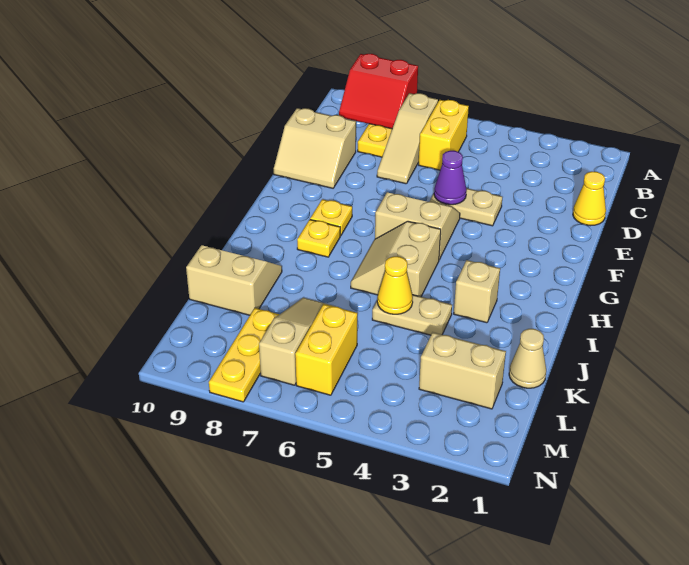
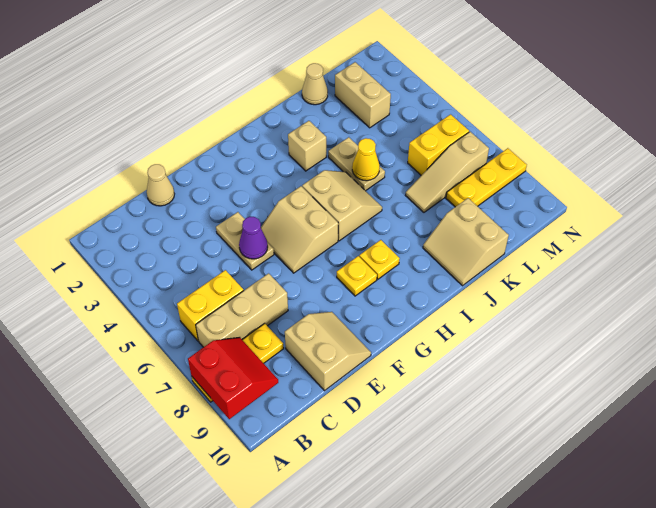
tan 1x3 slope [377,93,438,184] -> tan 1x3 brick [196,273,288,347]
yellow 1x1 cone [573,171,606,226] -> tan 1x1 cone [147,164,174,206]
tan 2x2 slope [351,221,441,297] -> tan 2x2 slope turned to [302,170,382,241]

